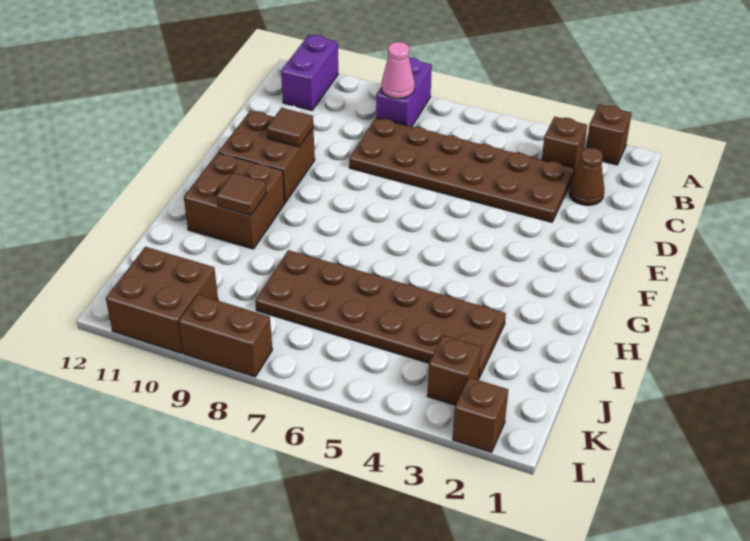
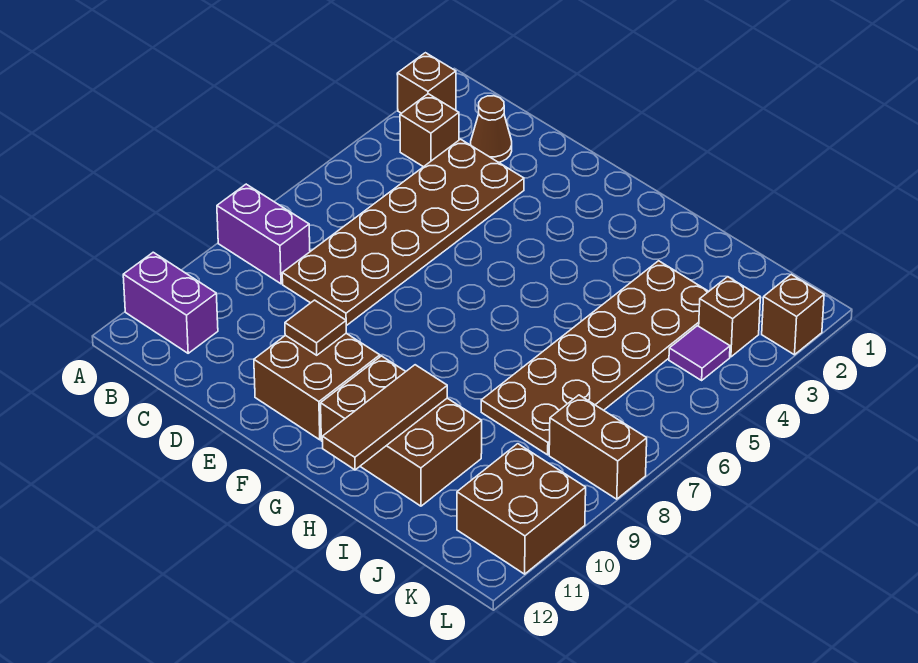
pink 1x1 cone [381,42,415,99] -> none
brown 2x2 brick [184,153,285,249] -> brown 2x3 brick [321,356,482,506]
brown 1x1 tile [217,173,267,215] -> brown 1x3 tile [322,365,447,470]
none -> purple 1x1 tile [669,326,730,380]
brown 1x2 brick [179,295,272,377] -> brown 1x2 brick turned to [549,395,647,499]

